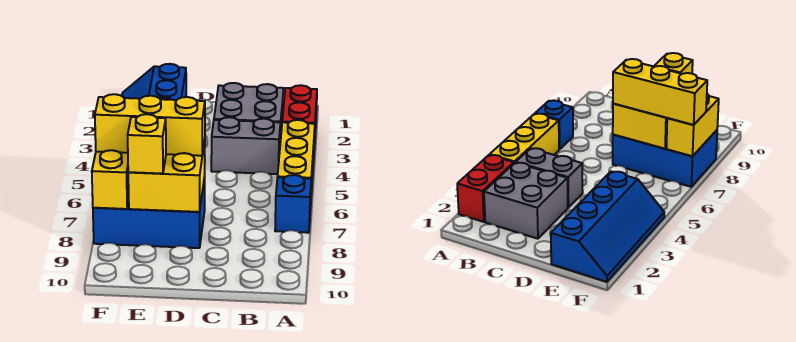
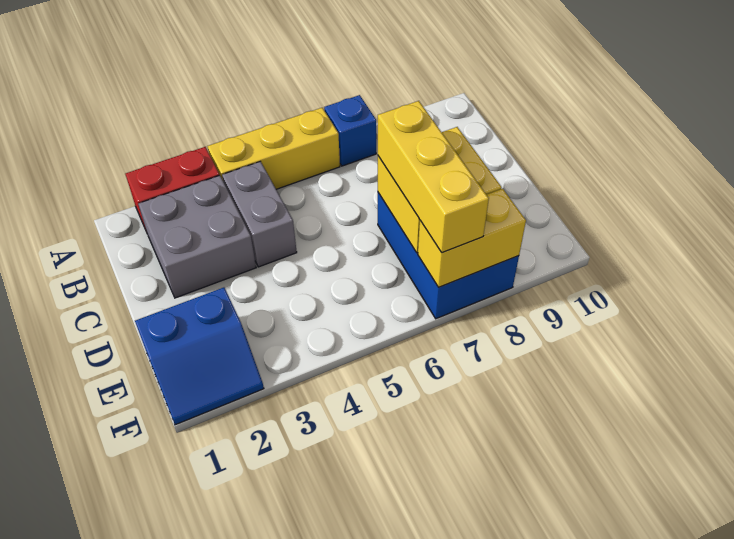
blue 2x4 slope [122,64,186,100] -> blue 2x2 slope [135,288,264,425]
yellow 1x1 brick [128,114,166,174] -> none

